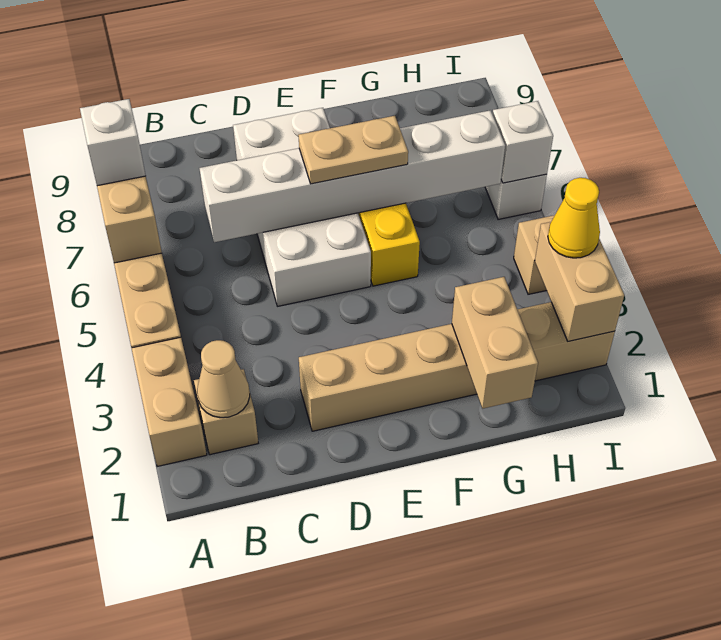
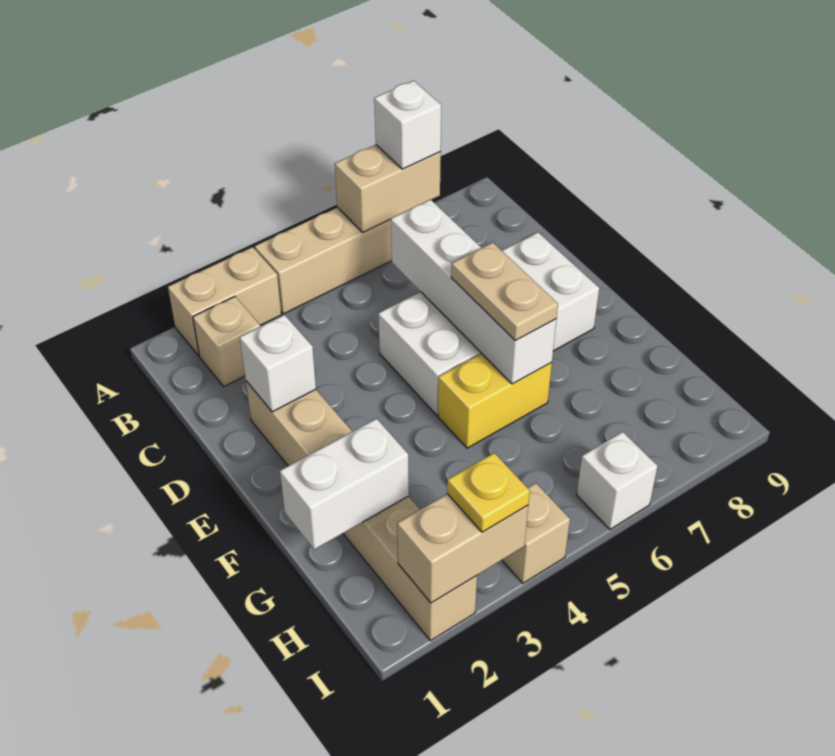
tan 1x1 cone [197,340,250,418] -> none
white 1x6 brick [199,110,505,242] -> white 1x4 brick [390,200,556,384]
tan 1x2 brick [452,277,538,409] -> white 1x2 brick [280,419,409,549]
yellow 1x1 cone [548,178,600,258] -> yellow 1x1 plate [447,453,530,532]
white 1x1 brick [493,101,553,183] -> white 1x1 brick moved to [240,315,316,412]

